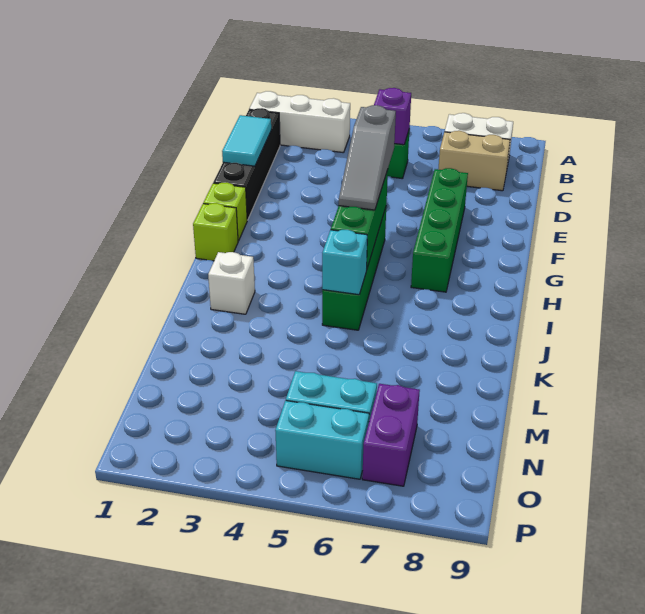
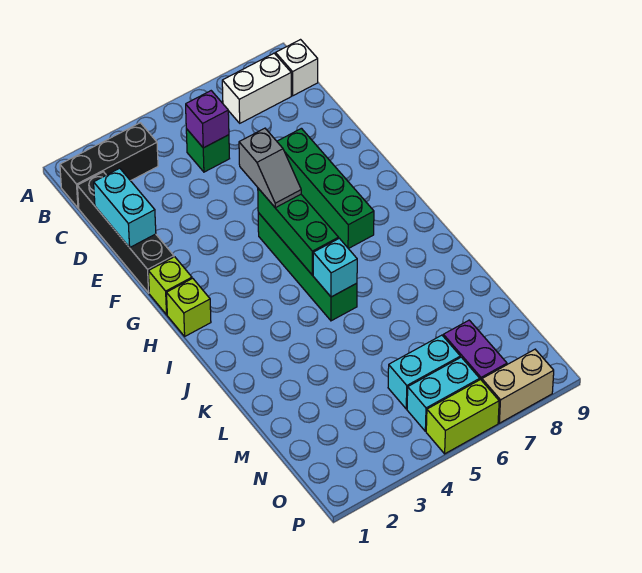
white 1x3 brick [250,91,350,153] -> black 1x3 brick [60,123,158,208]
tan 1x2 brick [438,131,510,191] -> tan 1x2 brick moved to [482,349,554,423]
cyan 1x2 tile [222,115,271,166] -> cyan 1x2 brick [94,168,156,248]
grey 1x3 slope [339,105,396,210] -> grey 1x2 slope [239,128,301,208]
white 1x1 brick [208,252,255,314] -> white 1x1 brick moved to [276,40,318,96]
none -> lime 1x2 brick [426,380,499,454]

